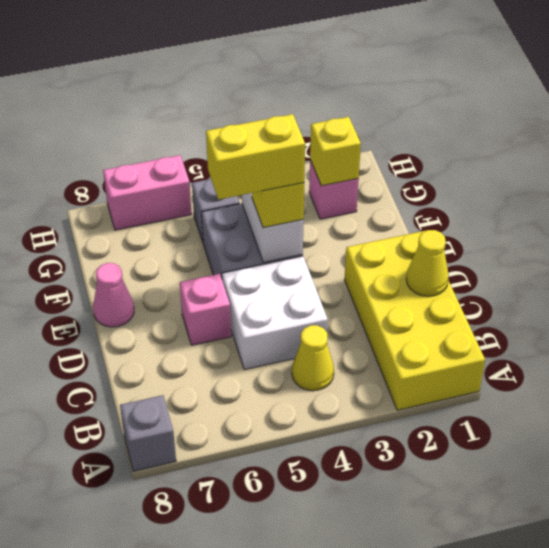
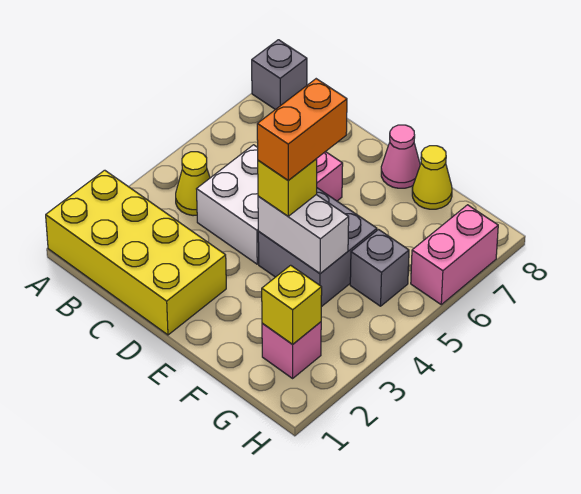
yellow 1x1 cone [406,230,449,296] -> yellow 1x1 cone moved to [412,146,452,209]
yellow 1x2 brick [206,114,305,200] -> orange 1x2 brick [257,79,347,180]

